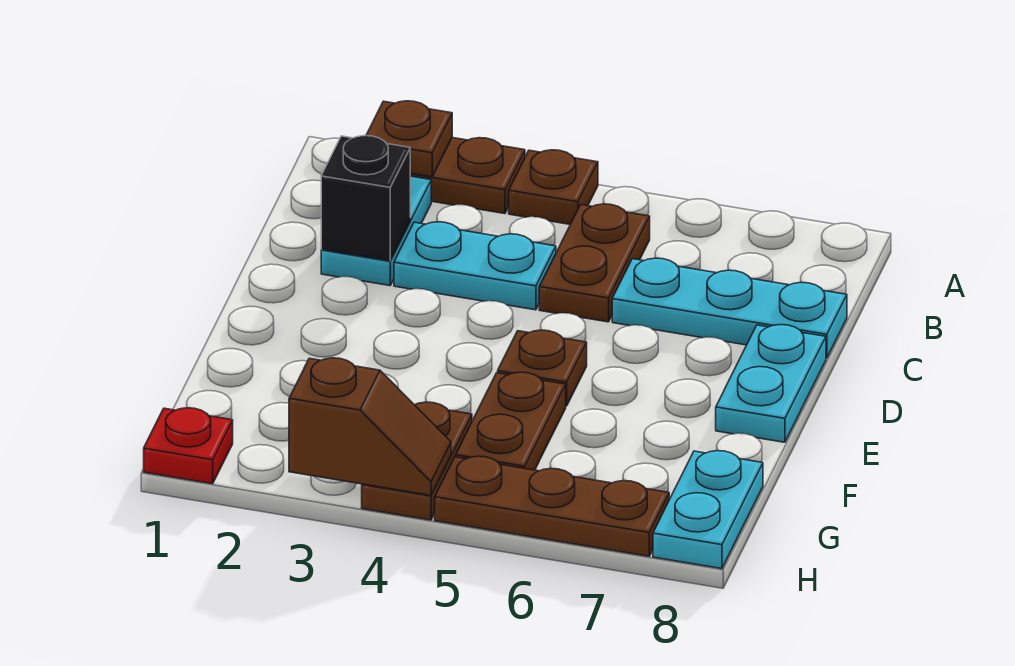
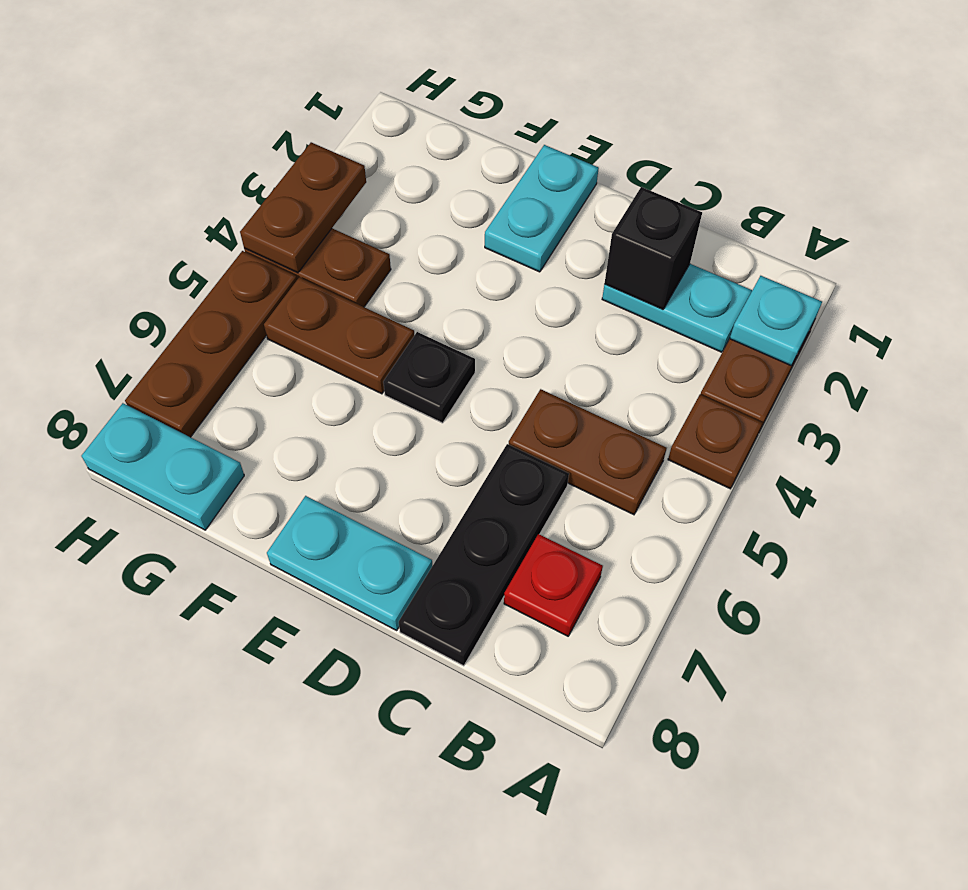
brown 1x1 plate [366,101,452,177] -> cyan 1x1 plate [730,276,822,366]
cyan 1x2 plate [394,222,556,310] -> cyan 1x2 plate moved to [485,145,599,272]
cyan 1x3 plate [612,258,847,358] -> black 1x3 plate [399,444,569,666]
brown 1x1 plate [498,330,587,406] -> black 1x1 plate [383,332,475,423]
red 1x1 plate [144,408,233,484] -> red 1x1 plate moved to [504,534,603,636]
brown 1x2 slope [289,358,451,495] -> brown 1x2 plate [240,142,366,273]

